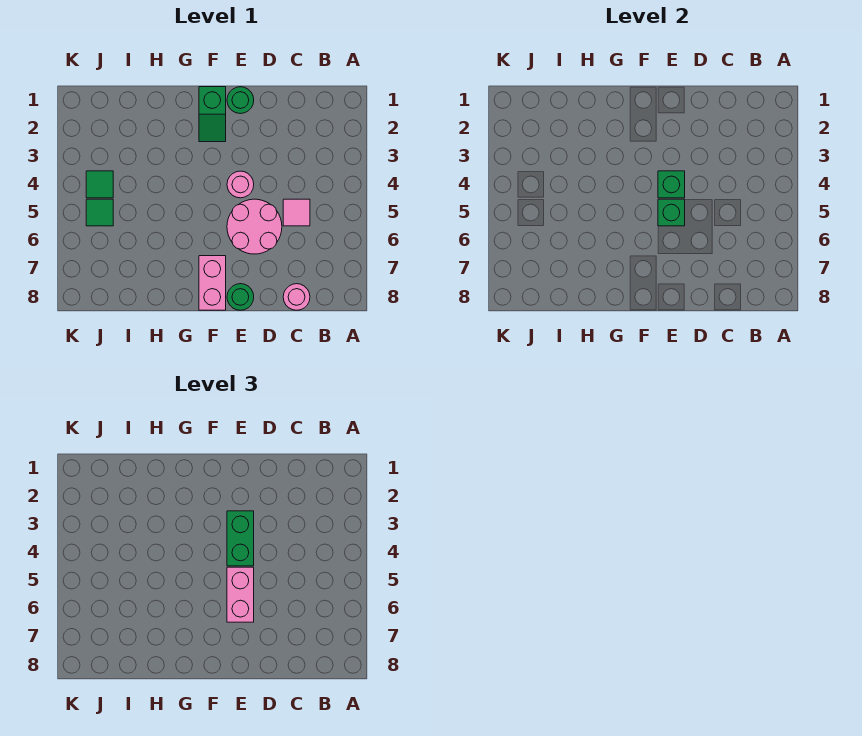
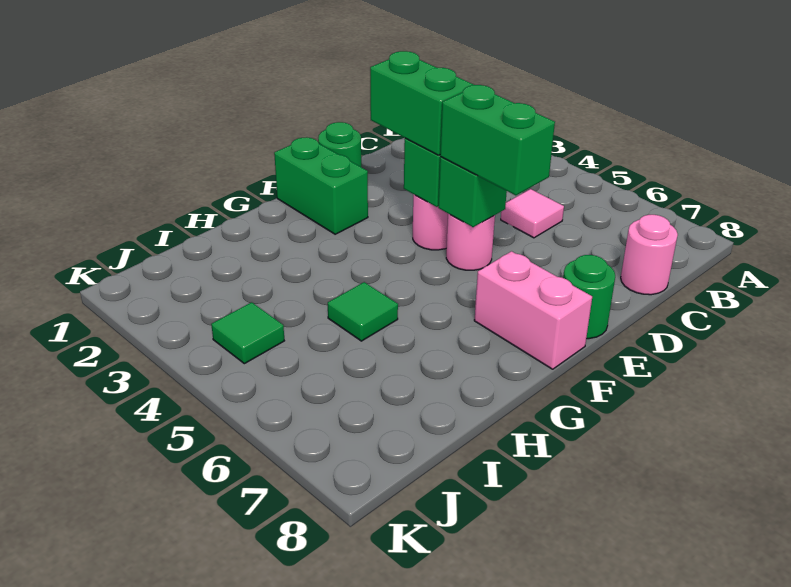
pink 2x2 round brick [227,199,282,254] -> pink 1x1 round brick [446,214,495,270]
pink 1x2 brick [227,567,254,622] -> green 1x2 brick [440,85,555,195]
green 1x2 slope [199,87,226,142] -> green 1x2 brick [274,137,368,234]
green 1x1 tile [86,199,113,226] -> green 1x1 tile moved to [328,282,398,341]

